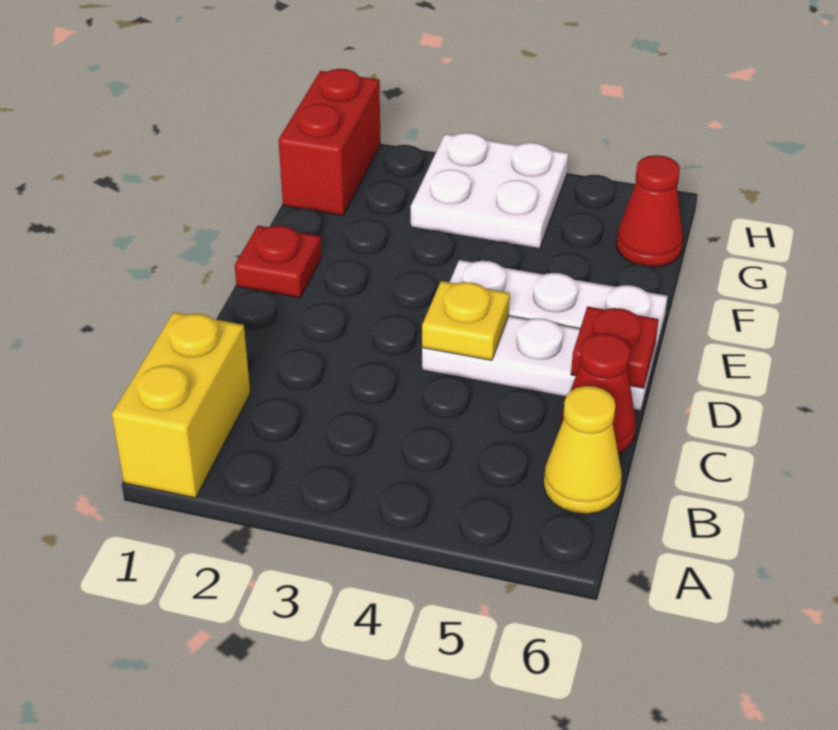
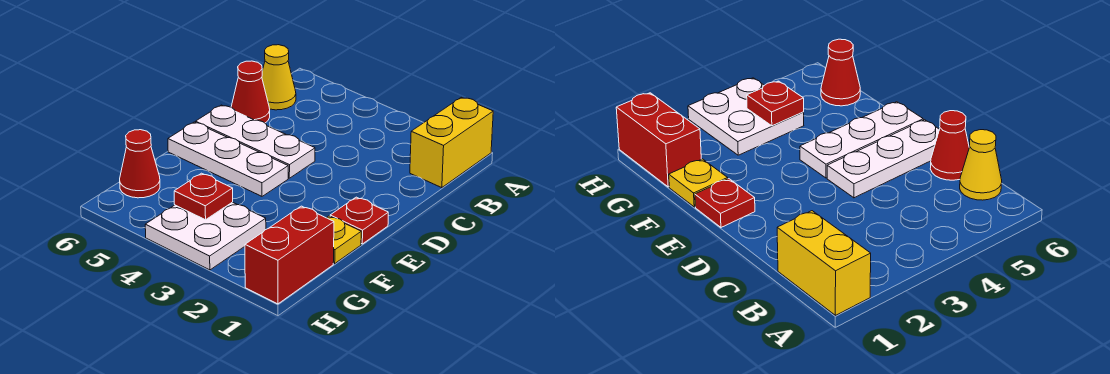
yellow 1x1 plate [422,281,510,360] -> yellow 1x1 plate moved to [327,216,361,263]
red 1x1 plate [571,307,659,388] -> red 1x1 plate moved to [174,173,233,220]

